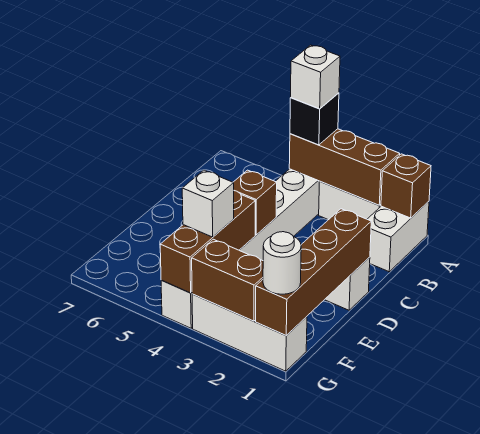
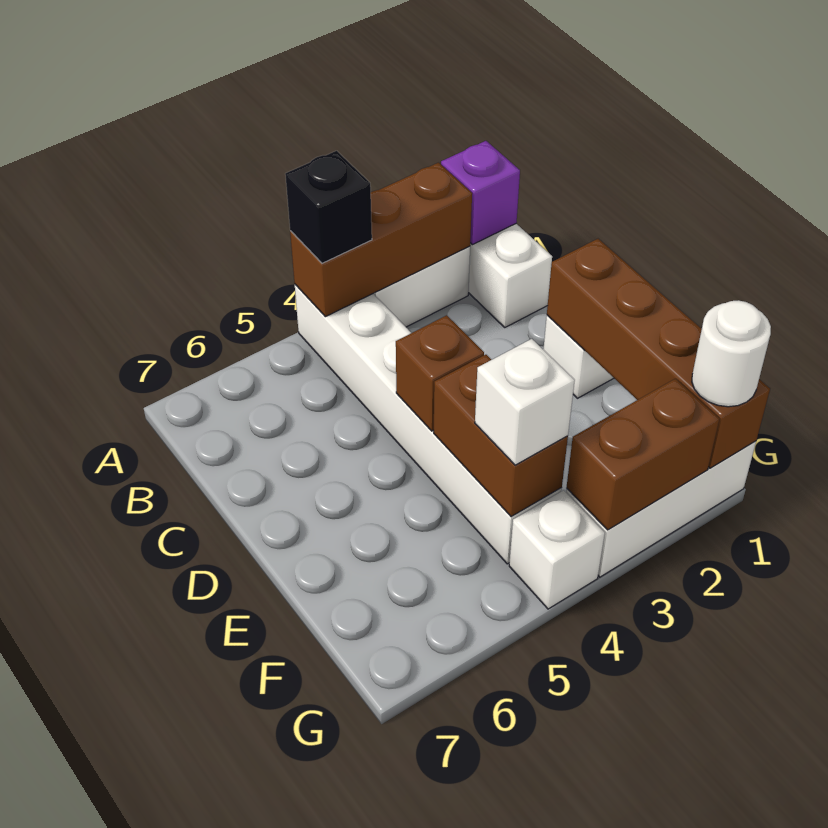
brown 1x1 brick [381,154,431,218] -> purple 1x1 brick [441,141,520,245]
white 1x1 brick [291,45,340,109] -> none
brown 1x3 brick [160,191,255,293] -> brown 1x2 brick [434,355,568,517]

